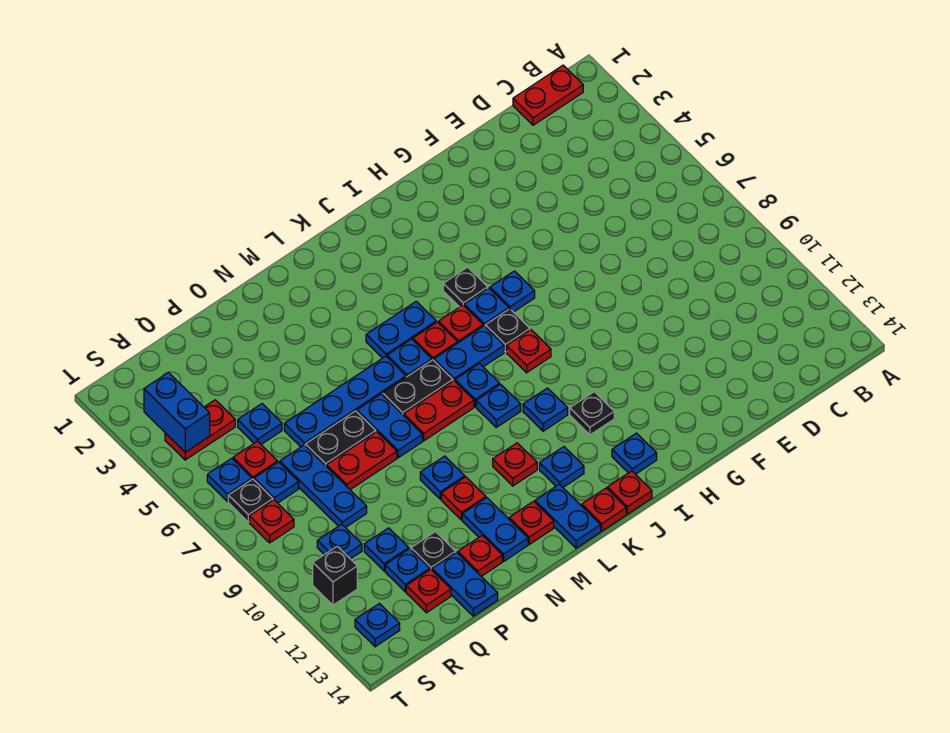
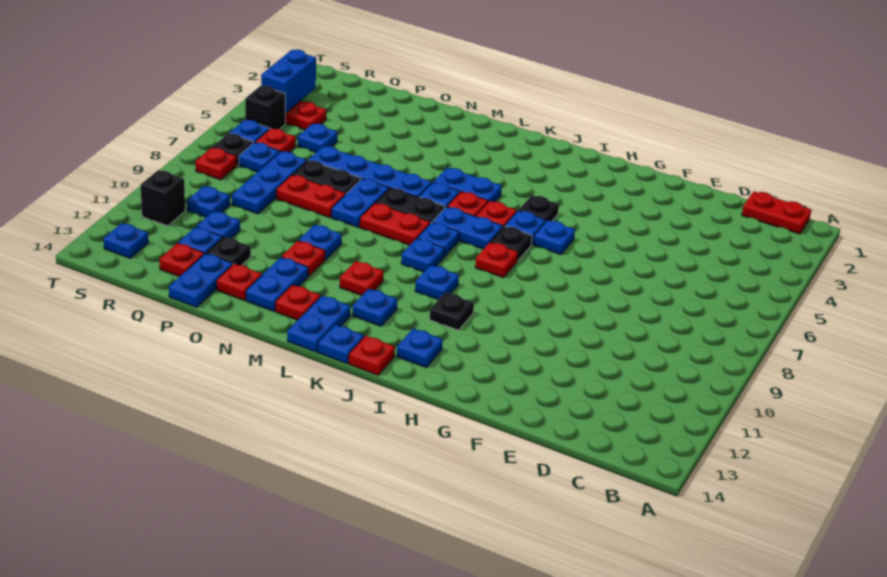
red 1x1 plate [582,488,626,531] -> blue 1x1 plate [318,325,364,364]
none -> black 1x1 brick [245,86,286,129]

